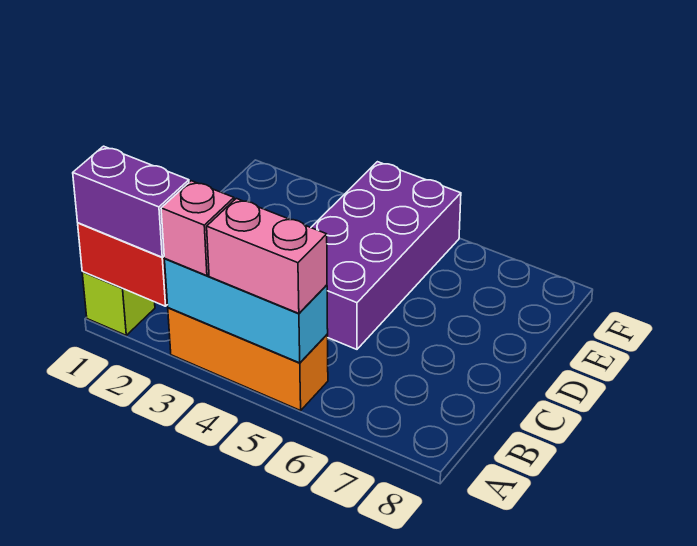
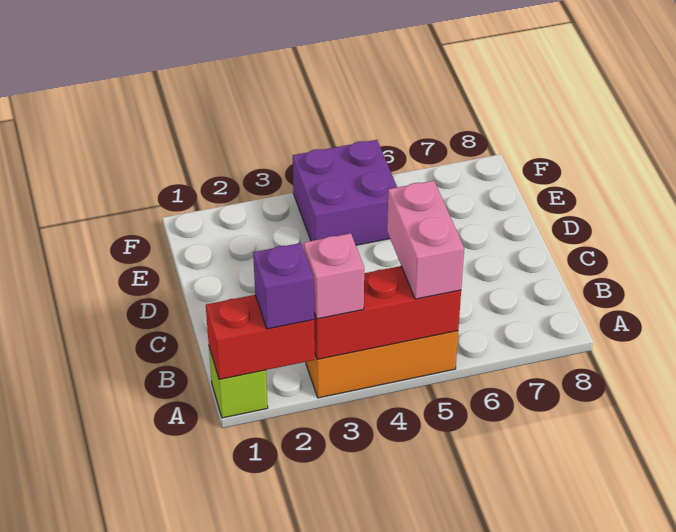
purple 1x2 brick [73,146,189,257] -> purple 1x1 brick [253,243,314,329]
cyan 1x3 brick [165,259,328,363] -> red 1x3 brick [314,266,461,359]
pink 1x2 brick [207,198,327,313] -> pink 1x2 brick turned to [387,181,464,299]
purple 2x4 brick [311,162,461,349] -> purple 2x2 brick [293,140,397,245]

